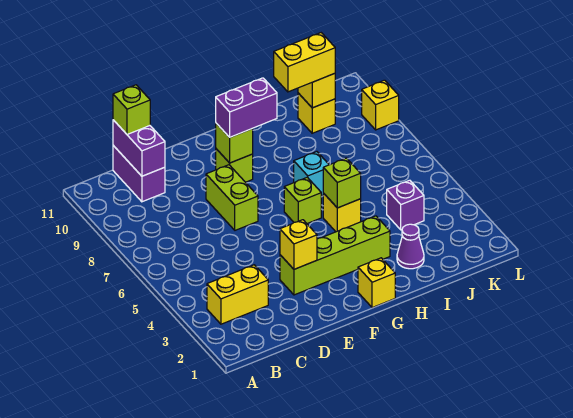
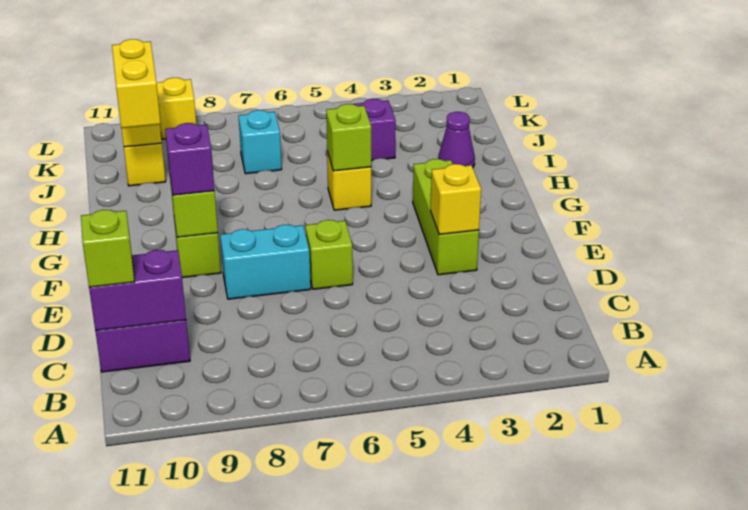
yellow 1x2 brick [207,265,268,324] -> none
lime 1x4 brick [280,216,390,295] -> lime 1x3 brick [413,159,479,275]
lime 1x2 brick [206,165,258,230] -> cyan 1x2 brick [220,225,311,299]
purple 1x2 brick [216,78,277,137] -> purple 1x1 brick [165,123,215,195]
yellow 1x1 brick [358,258,395,308] -> none
lime 1x1 brick [284,177,321,224] -> lime 1x1 brick moved to [305,220,353,289]
cyan 1x1 brick [294,152,329,196] -> cyan 1x1 brick moved to [239,110,282,174]

